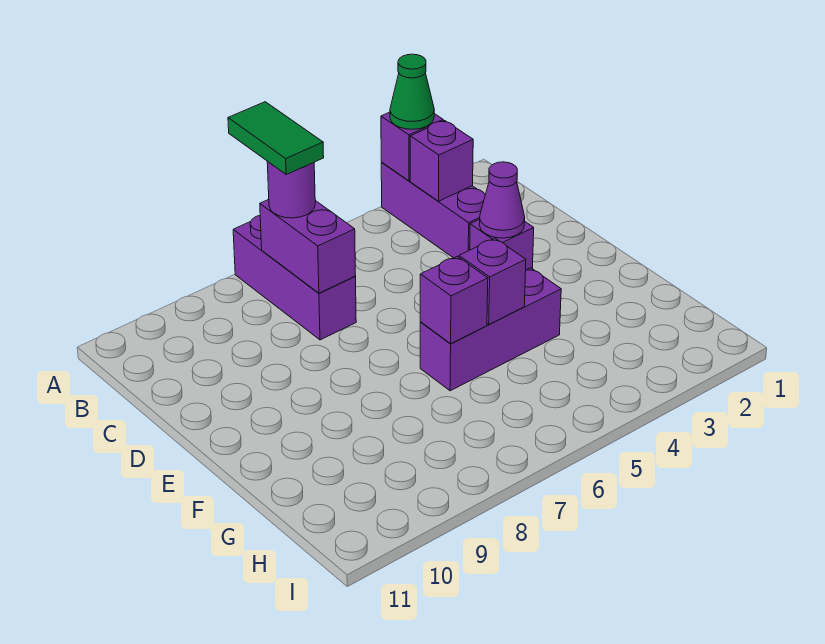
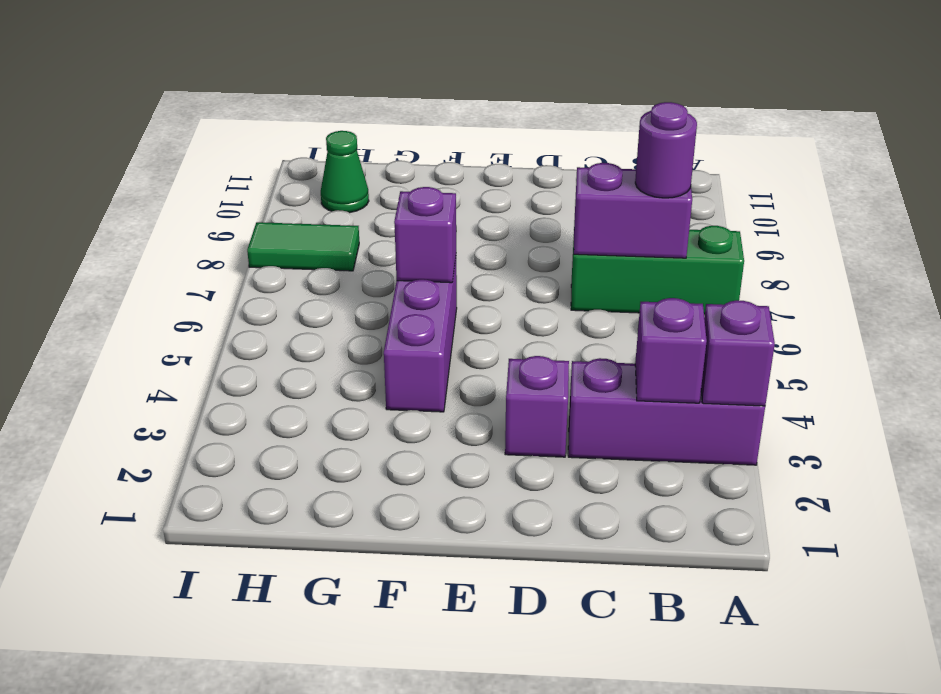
green 1x1 cone [390,54,434,129] -> green 1x1 cone moved to [321,131,369,213]
purple 1x3 brick [233,216,356,340] -> green 1x3 brick [571,226,744,315]
green 1x2 tile [228,102,324,174] -> green 1x2 tile moved to [247,222,359,271]
purple 1x1 cone [479,162,525,238] -> none
purple 1x1 brick [459,238,526,325] -> none

